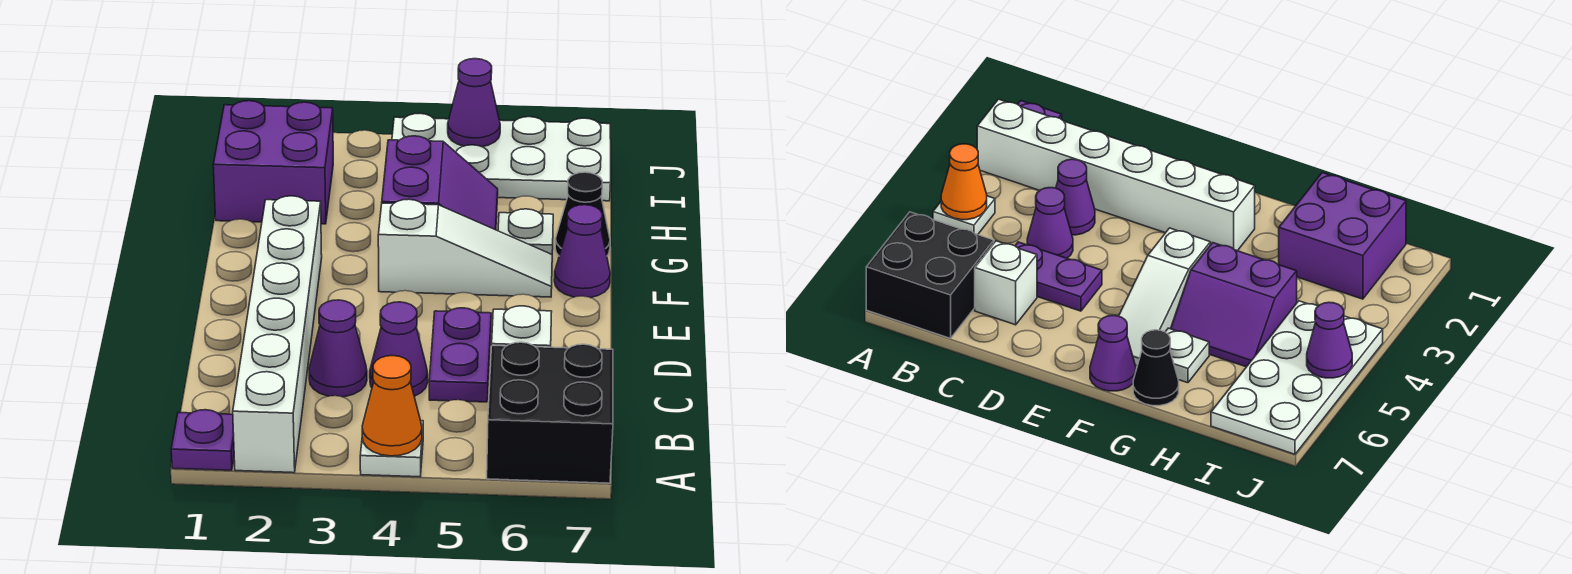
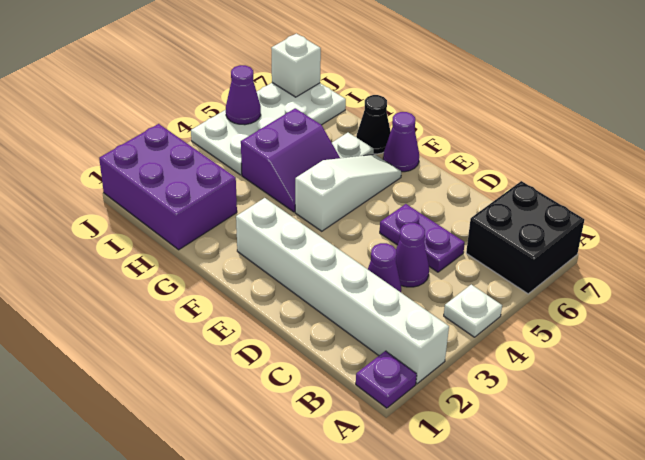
orange 1x1 cone [362,356,422,456] -> none
white 1x1 brick [492,306,552,347] -> white 1x1 brick moved to [271,33,321,97]
purple 2x2 slope [382,136,498,230] -> purple 2x2 slope turned to [241,108,340,212]
purple 2x2 brick [213,101,333,224] -> purple 2x3 brick [99,124,237,250]

